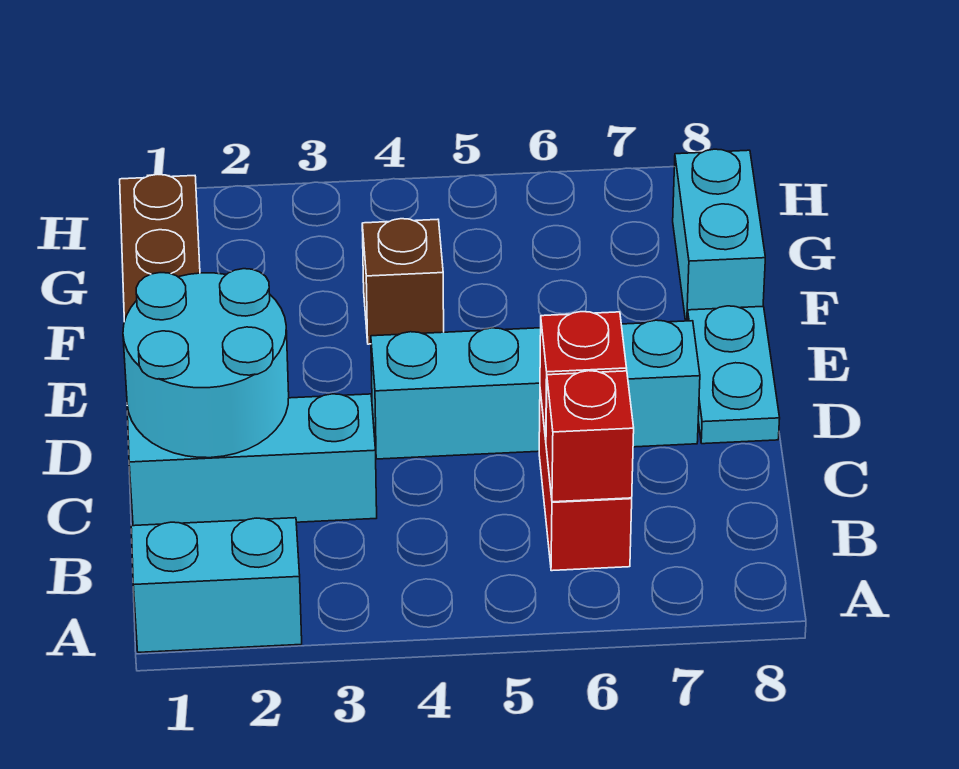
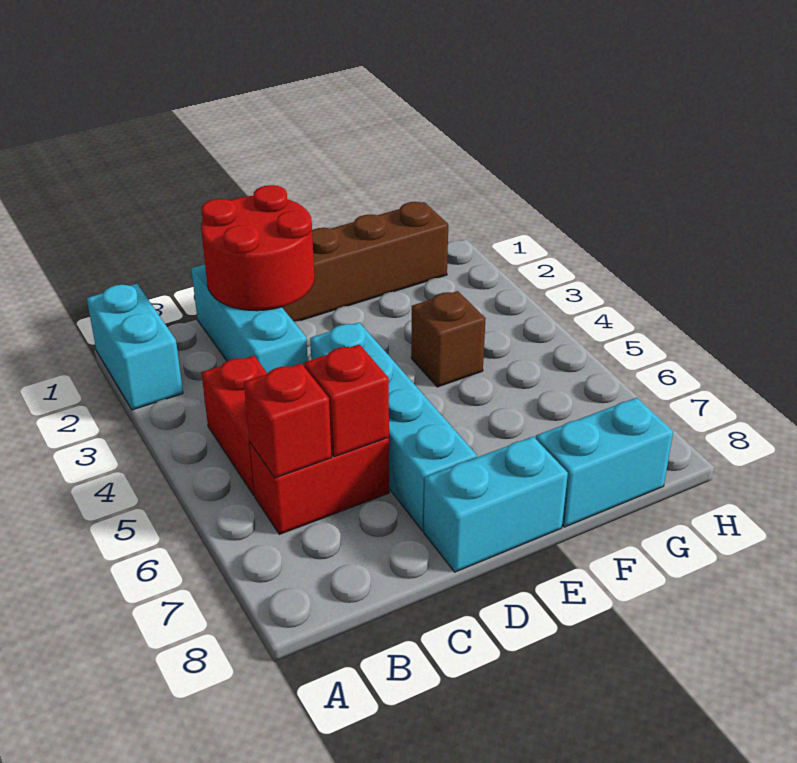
none -> red 1x2 brick [202,356,268,495]
cyan 2x2 round brick [123,269,289,458] -> red 2x2 round brick [201,185,315,311]
cyan 1x2 plate [687,306,780,444] -> cyan 1x2 brick [424,437,568,572]

